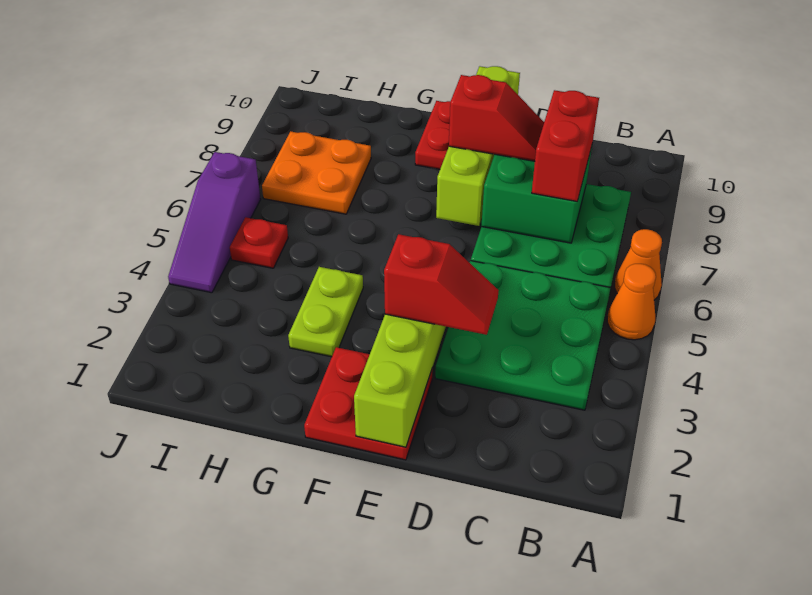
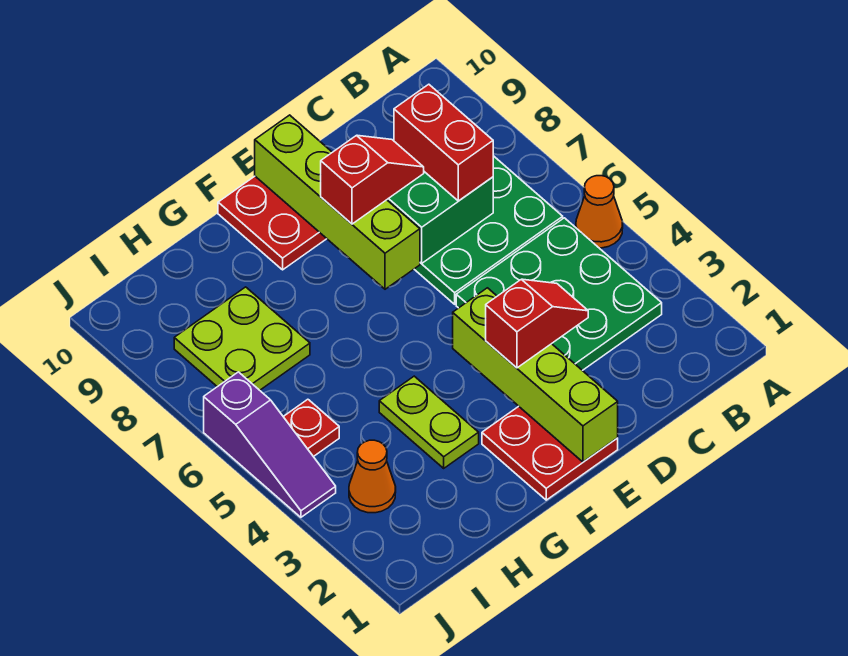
orange 1x1 cone [615,229,662,300] -> orange 1x1 cone moved to [349,440,396,513]
orange 2x2 plate [262,131,371,214] -> lime 2x2 plate [174,287,310,390]

